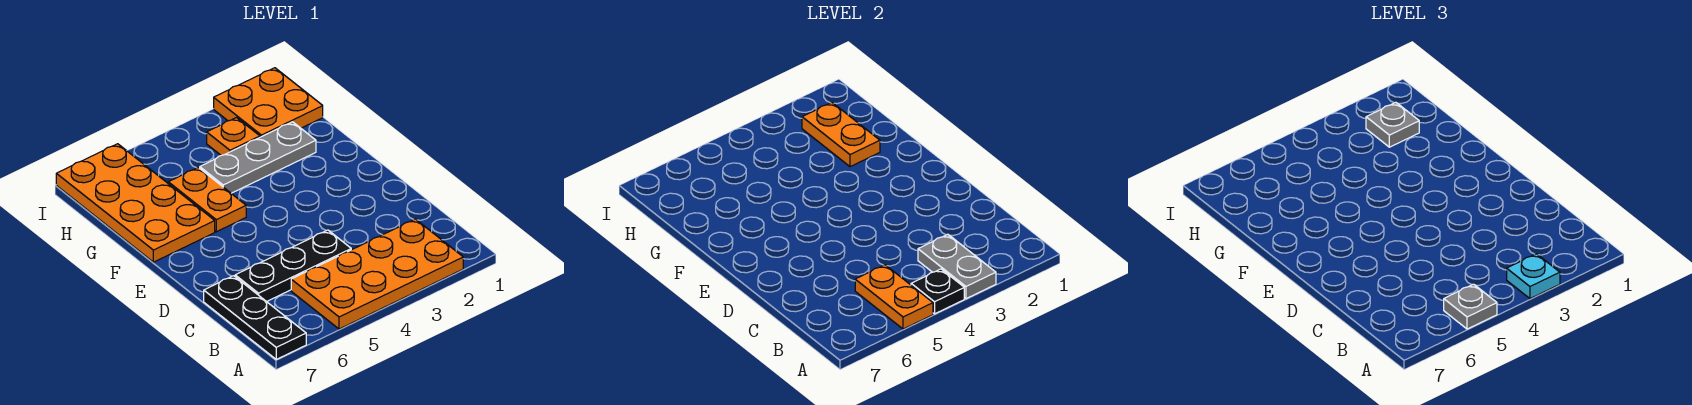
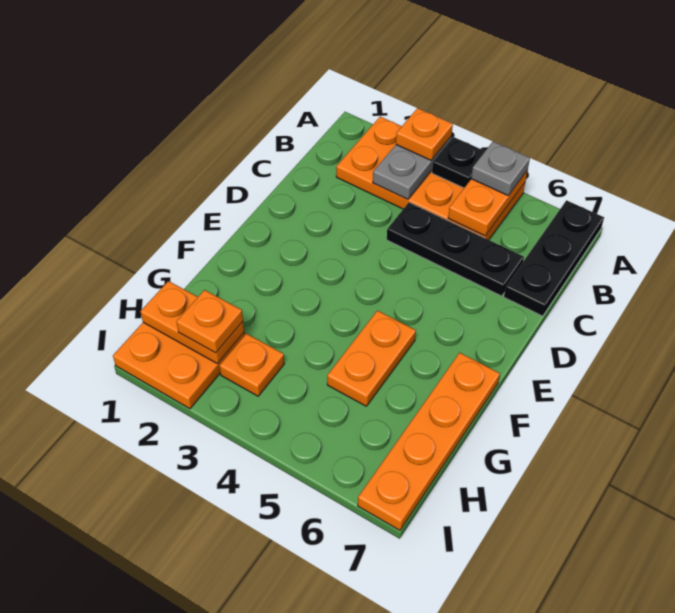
cyan 1x1 plate [1507,254,1560,299] -> orange 1x1 plate [396,108,453,160]
orange 2x4 plate [56,144,215,262] -> orange 1x4 plate [358,353,500,530]
grey 1x3 plate [200,122,316,193] -> none
orange 1x2 plate [802,102,880,167] -> orange 1x2 plate turned to [140,281,244,364]
grey 1x1 plate [1366,102,1419,147] -> orange 1x1 plate [176,290,243,353]

